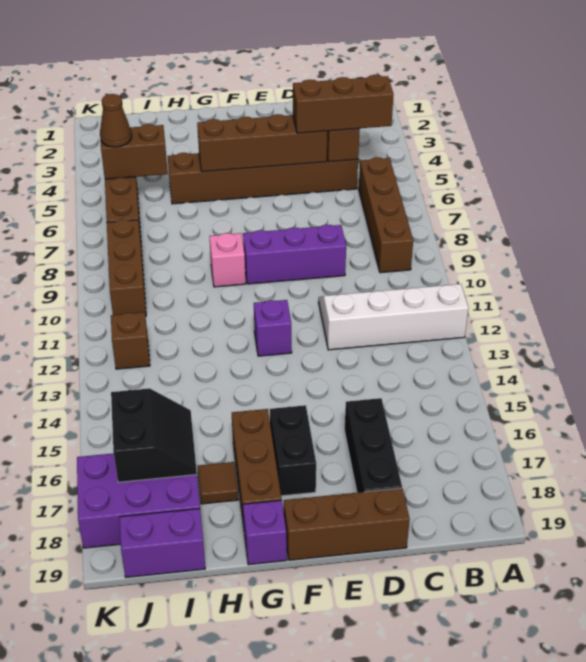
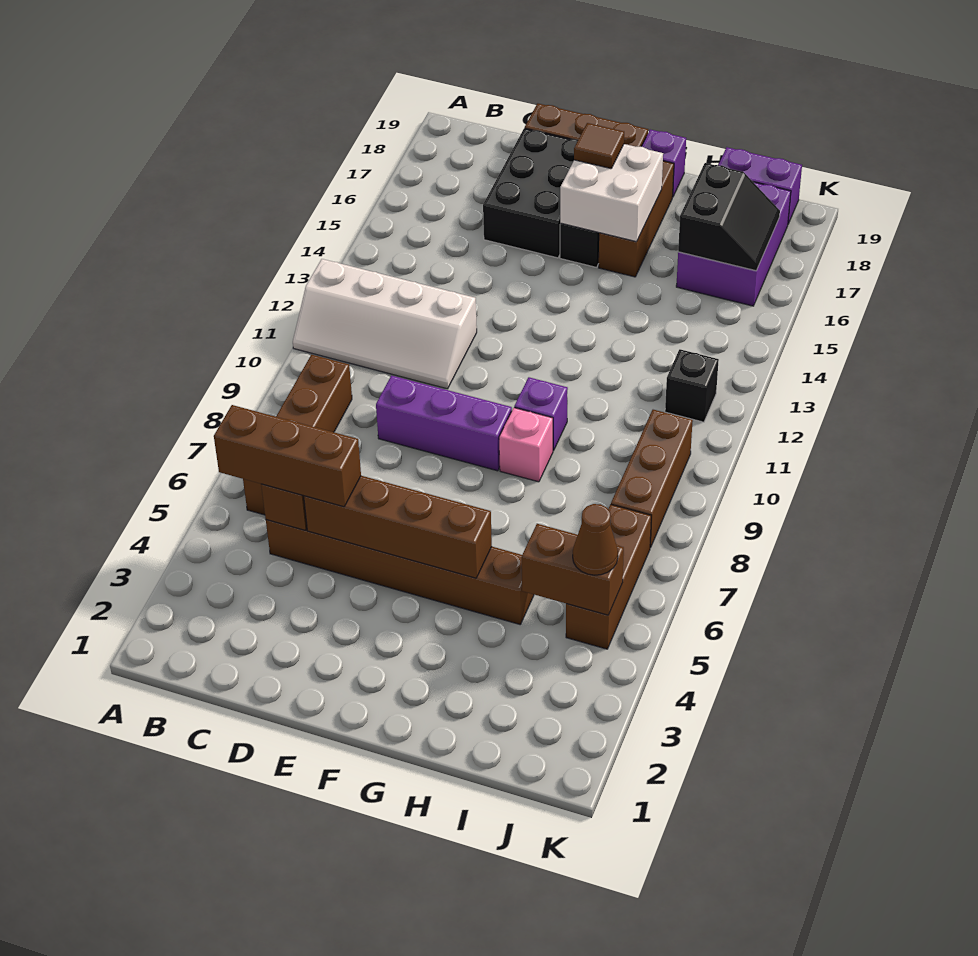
black 1x3 brick [345,398,402,493] -> black 2x3 brick [483,128,578,258]
purple 1x1 brick [254,300,292,356] -> purple 1x1 brick moved to [514,377,568,451]
none -> white 2x2 brick [560,144,663,242]
brown 1x1 tile [198,462,238,504] -> brown 1x1 tile moved to [574,123,624,169]
black 2x2 slope [111,388,197,482] -> black 2x2 slope turned to [678,163,780,271]
purple 2x3 brick [77,453,200,548] -> purple 2x3 brick turned to [676,182,791,306]
brown 1x1 brick [111,312,150,369] -> black 1x1 brick [665,349,719,422]

